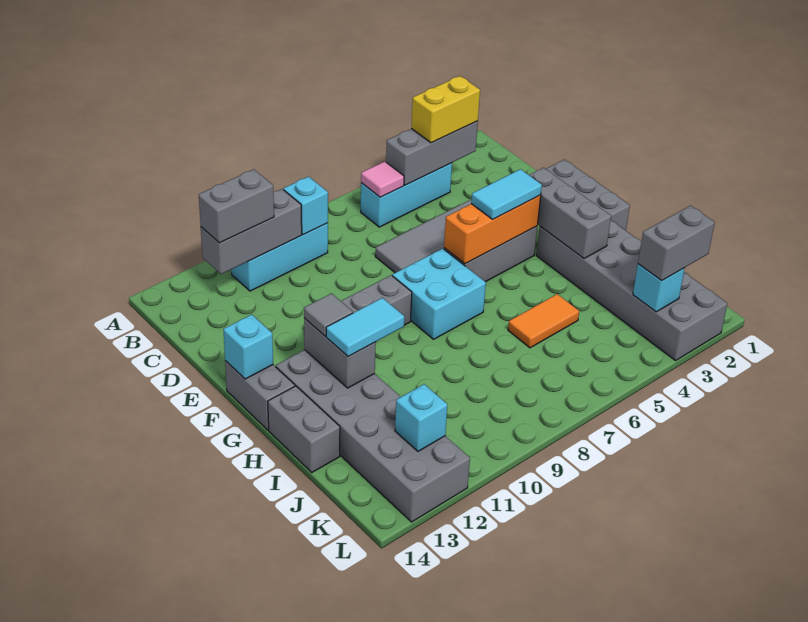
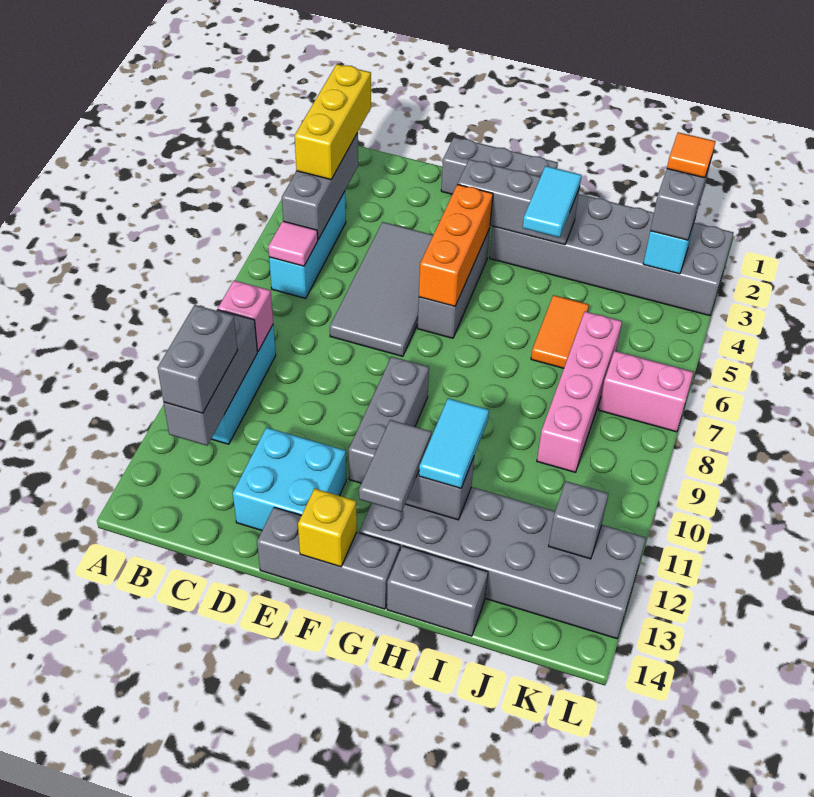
yellow 1x2 brick [411,76,480,143] -> yellow 1x3 brick [295,64,371,180]
cyan 1x1 brick [283,177,328,235] -> pink 1x1 brick [218,280,273,351]
cyan 1x2 tile [471,169,542,219] -> cyan 1x2 tile moved to [523,166,582,237]
cyan 2x2 brick [392,249,486,339] -> cyan 2x2 brick moved to [233,427,346,530]
grey 1x2 brick [225,361,295,430] -> grey 1x3 brick [257,507,400,609]
cyan 1x1 brick [223,315,273,379] -> yellow 1x1 brick [298,489,357,567]
grey 1x1 tile [304,294,353,336] -> grey 1x2 tile [359,420,431,512]
none -> pink 1x4 brick [537,312,622,472]
none -> orange 1x1 tile [667,132,716,178]
none -> pink 1x2 brick [599,351,694,432]
cyan 1x1 brick [395,384,447,451] -> grey 1x1 brick [549,481,608,559]

